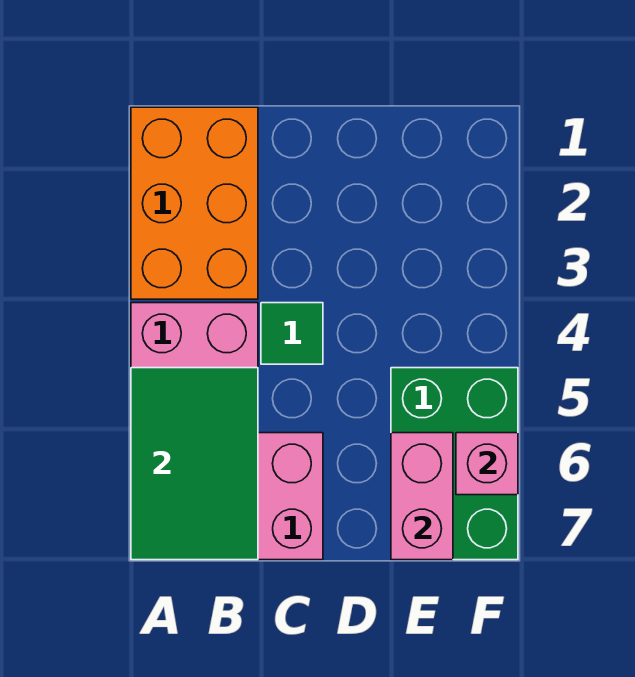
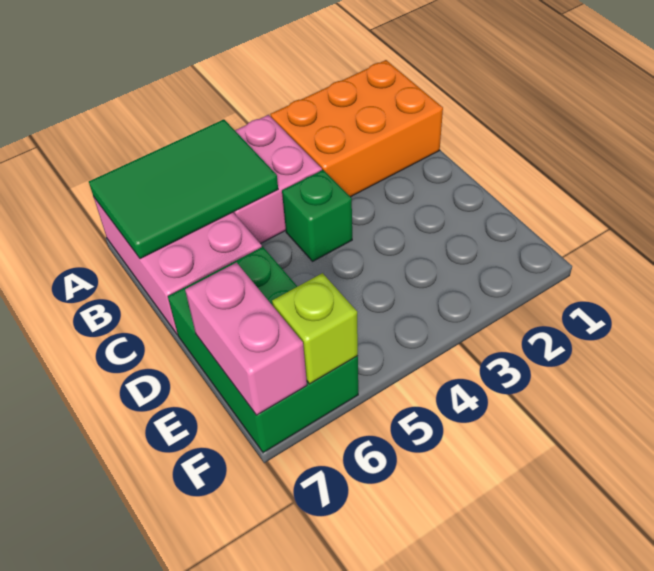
green 1x1 tile [261,303,323,364] -> green 1x1 brick [282,170,352,261]
green 2x3 brick [391,368,518,560] -> green 2x3 brick turned to [168,247,358,453]
pink 1x2 brick [391,433,453,560] -> pink 1x2 brick turned to [185,263,307,415]
pink 1x1 brick [456,433,518,495] -> lime 1x1 brick [272,273,358,384]

